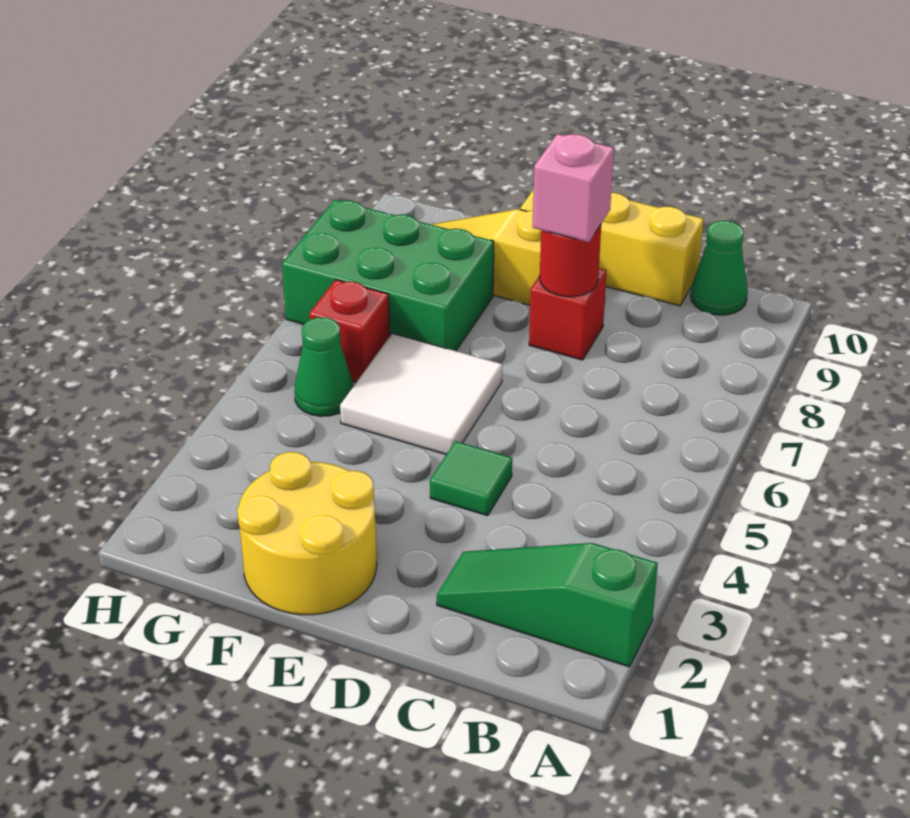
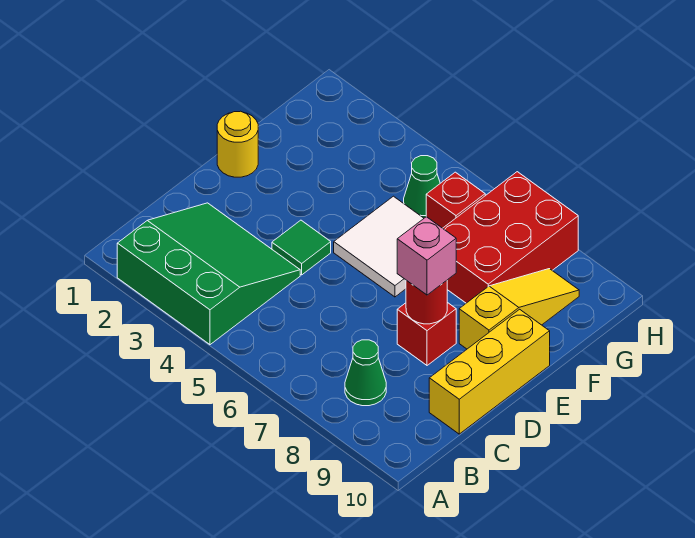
green 1x3 slope [437,543,658,667] -> green 3x3 slope [117,203,300,345]
green 1x1 cone [691,221,748,315] -> green 1x1 cone moved to [345,340,386,406]
yellow 2x2 round brick [237,452,377,615] -> yellow 1x1 round brick [217,111,258,177]
green 2x3 brick [282,200,494,351] -> red 2x3 brick [443,172,578,303]

